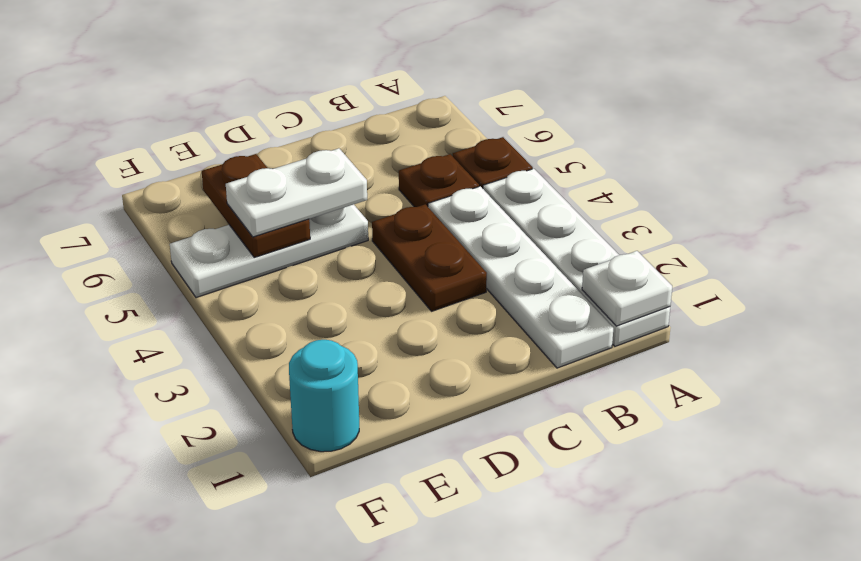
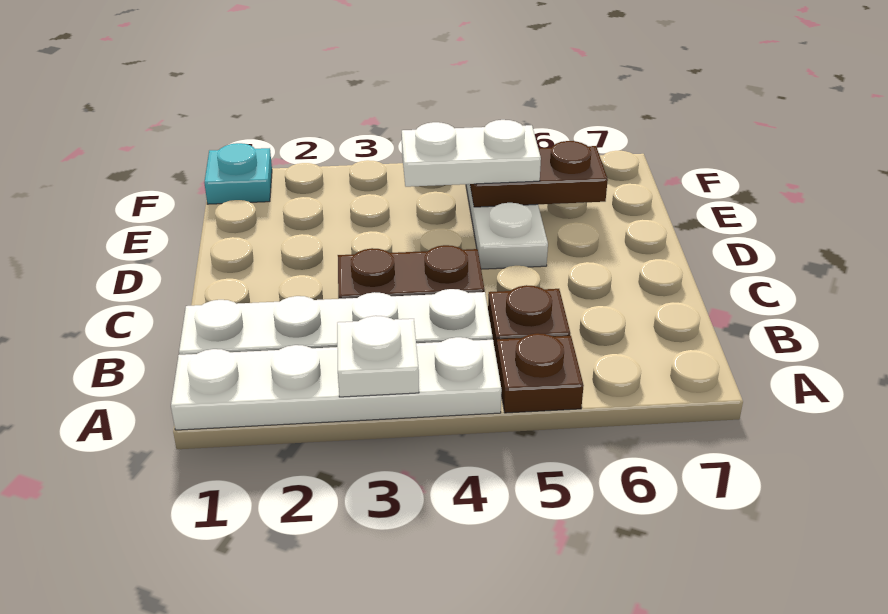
white 1x1 plate [582,251,672,326] -> white 1x1 plate moved to [337,316,419,397]
white 1x2 plate [226,148,367,237] -> white 1x2 plate turned to [402,120,541,187]
cyan 1x1 round brick [289,340,359,452] -> cyan 1x1 plate [204,143,272,204]

